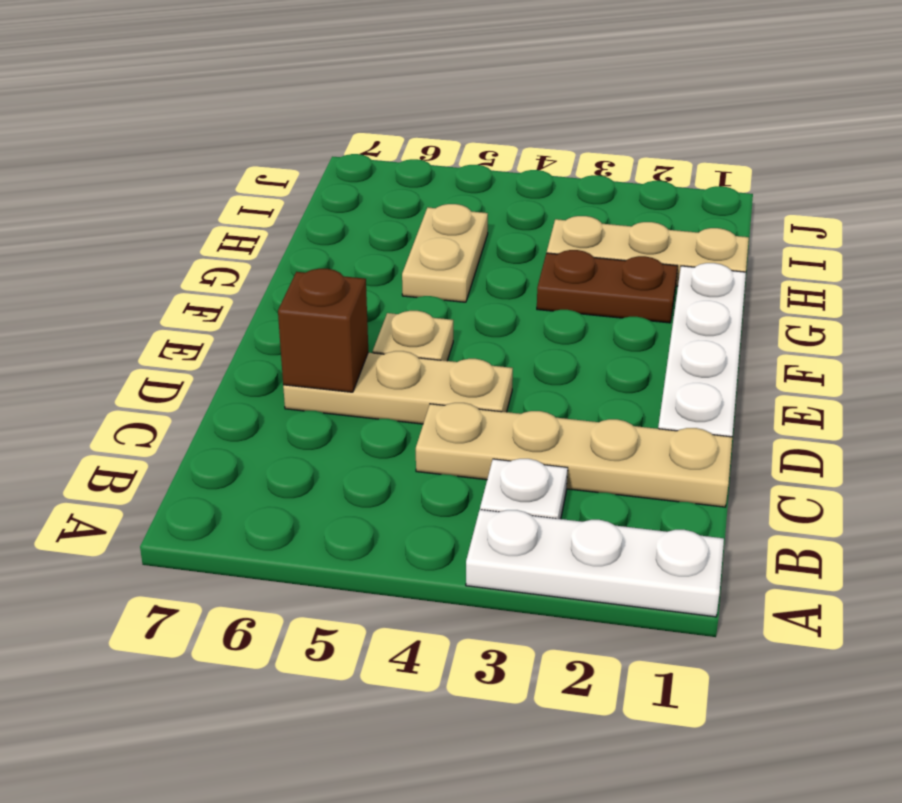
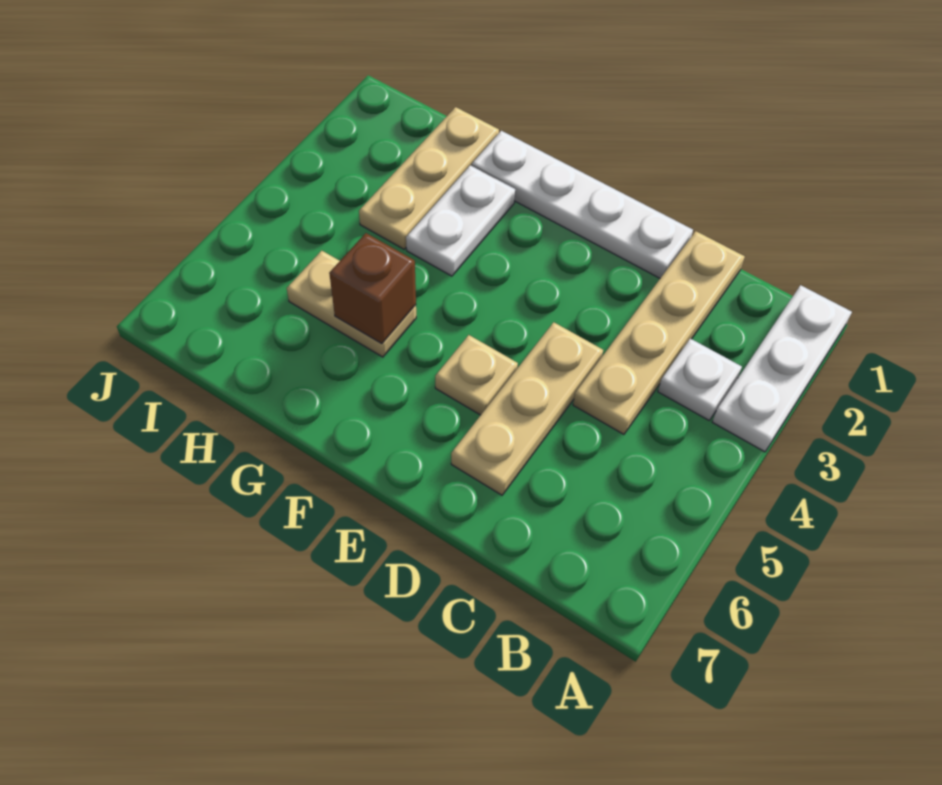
brown 1x1 brick [278,269,368,392] -> brown 1x1 brick moved to [329,233,416,344]
brown 1x2 plate [537,250,677,323] -> white 1x2 plate [406,165,515,276]

